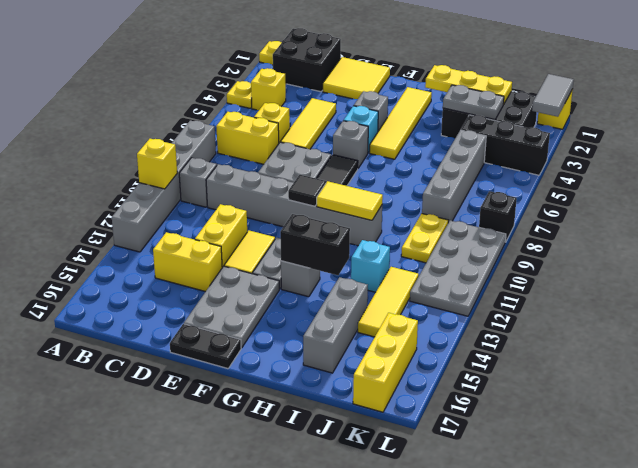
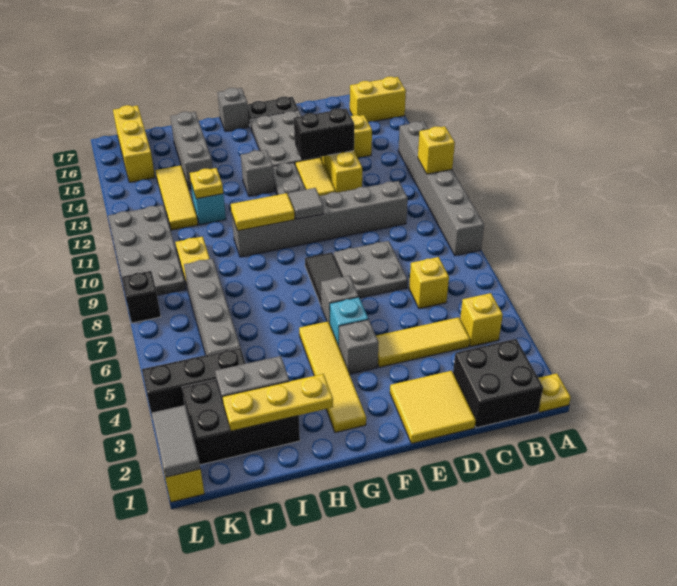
yellow 1x1 plate [227,81,252,108] -> yellow 1x1 plate moved to [190,168,223,199]
yellow 1x2 brick [216,112,279,164] -> yellow 1x2 brick moved to [350,77,406,122]
grey 1x1 brick [179,158,217,207] -> grey 1x1 brick moved to [217,88,249,132]
yellow 1x3 tile [281,98,336,149] -> yellow 1x3 tile turned to [376,317,470,367]
black 1x1 tile [288,174,326,206] -> grey 1x1 tile [289,188,323,219]
black 1x2 brick [280,214,350,275] -> black 1x2 brick moved to [294,108,354,160]

